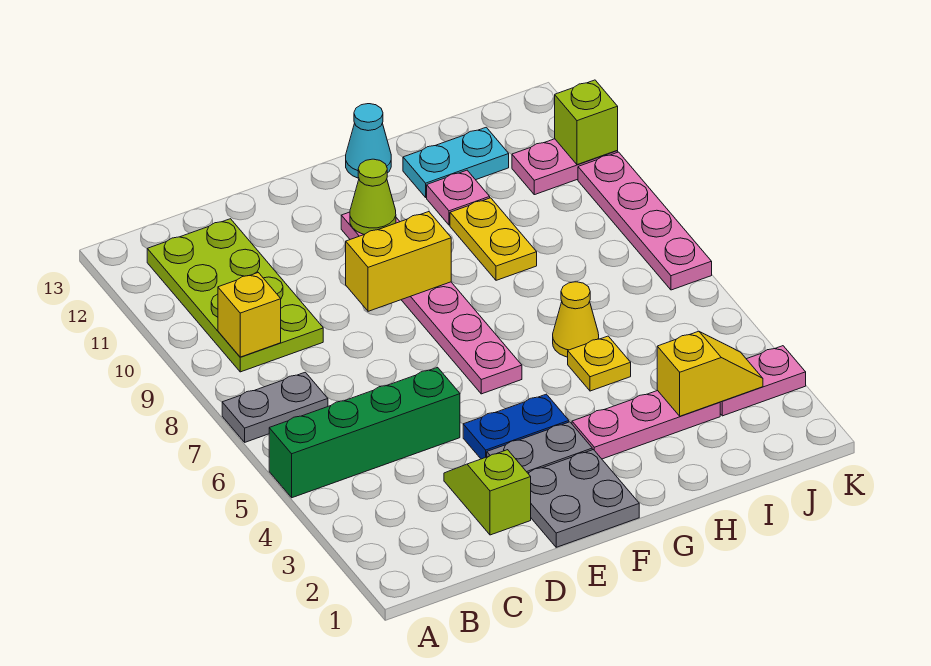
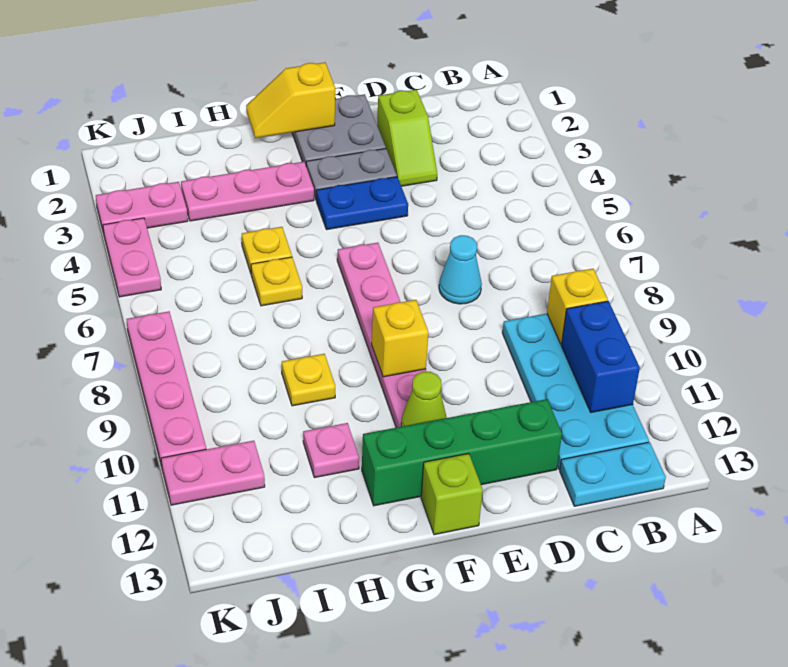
green 1x4 brick [269,367,460,498] -> green 1x4 brick moved to [362,399,562,506]
grey 1x2 plate [222,372,328,442] -> none
lime 2x4 plate [147,219,323,372] -> cyan 2x4 plate [502,314,649,469]
none -> blue 1x2 brick [561,301,640,413]
yellow 1x2 brick [346,212,451,311] -> yellow 1x1 brick [372,300,428,377]
cyan 1x1 cone [346,104,391,178] -> cyan 1x1 cone moved to [439,235,482,304]
yellow 1x1 cone [553,282,599,357] -> yellow 1x1 plate [251,257,302,306]
yellow 1x2 plate [450,198,537,280] -> yellow 1x1 plate [282,354,335,406]
cyan 1x2 plate [403,127,509,197] -> cyan 1x2 plate moved to [560,442,666,506]
yellow 1x2 slope [657,331,763,416] -> yellow 1x2 slope moved to [246,62,335,138]
none -> pink 1x2 plate [103,218,161,297]
lime 1x1 brick [555,80,618,165] -> lime 1x1 brick moved to [421,454,483,535]

